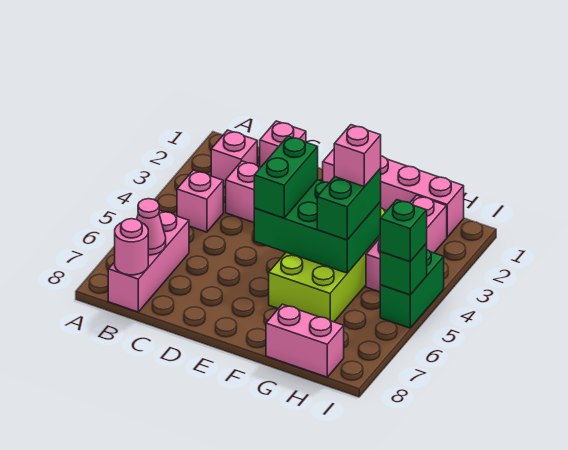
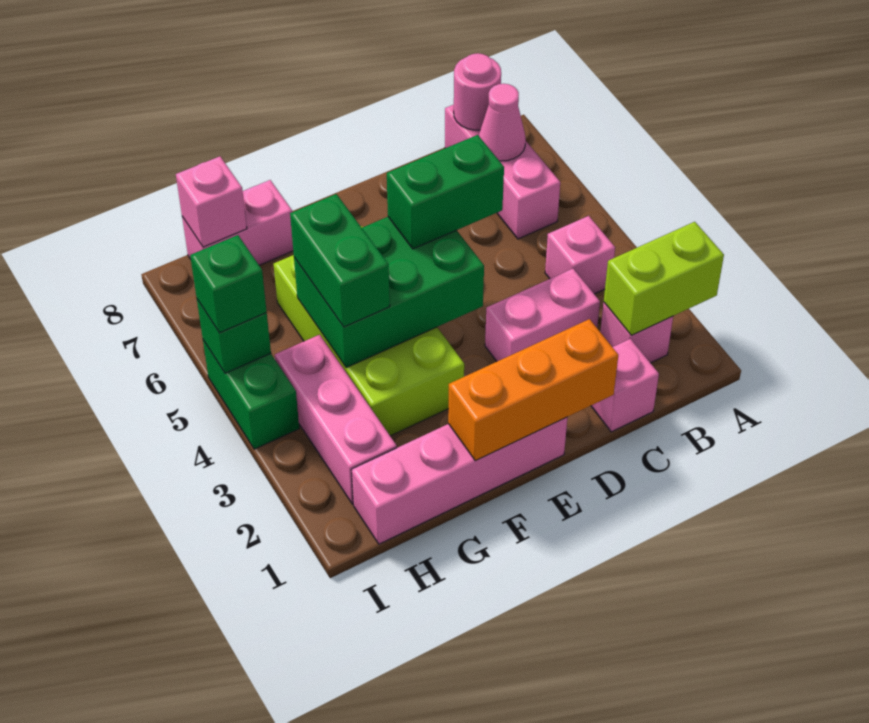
none -> lime 1x2 brick [604,222,724,335]
none -> orange 1x3 brick [448,319,618,461]
green 1x2 brick [254,136,318,218] -> green 1x2 brick turned to [387,135,504,249]
pink 1x1 brick [334,125,381,187] -> pink 1x1 brick moved to [176,156,247,247]

